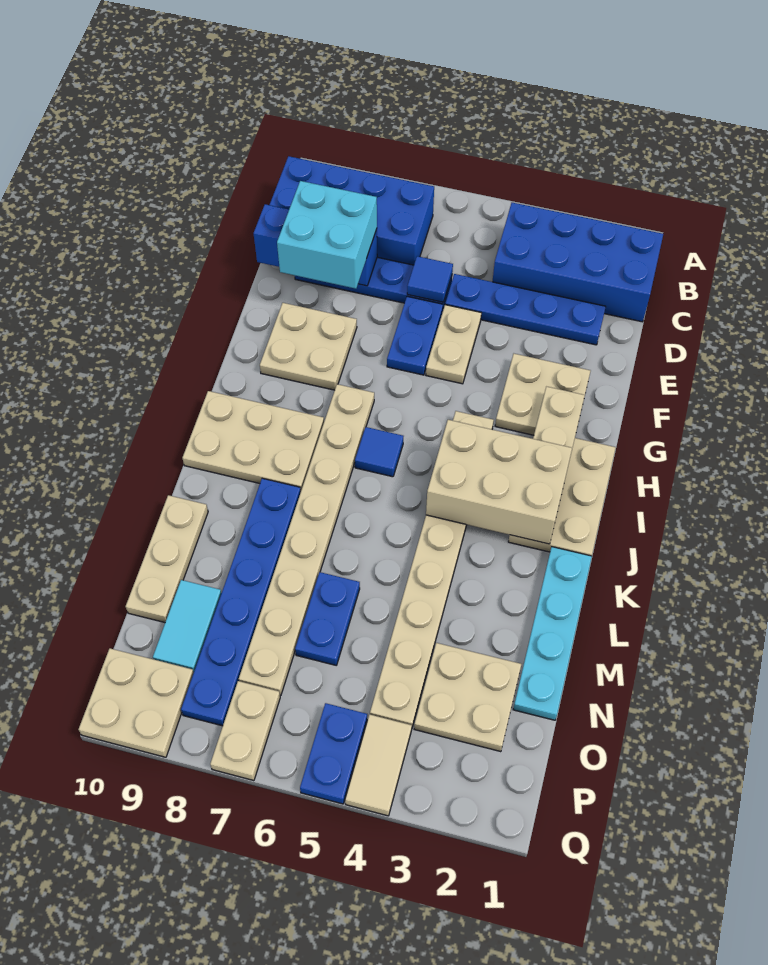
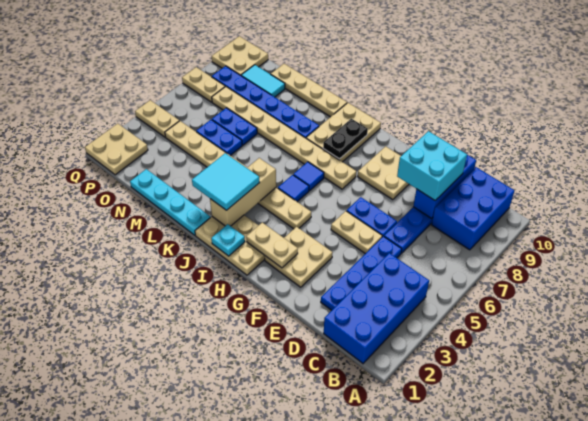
blue 2x4 brick [270,156,434,265] -> blue 2x3 brick [431,167,515,250]
blue 1x1 tile [407,256,453,302] -> blue 1x1 tile moved to [278,175,309,202]
none -> cyan 1x1 plate [211,224,245,256]
tan 2x3 brick [426,420,572,544] -> tan 1x3 brick [210,158,276,226]
none -> black 1x2 plate [323,119,368,159]
none -> cyan 2x2 tile [192,153,260,210]
tan 1x3 plate [126,495,208,622] -> tan 1x4 plate [271,64,347,117]
tan 2x2 plate [414,643,521,752] -> tan 2x2 plate moved to [85,124,148,175]
tan 1x2 tile [345,715,412,816] -> tan 1x2 plate [135,100,179,137]
blue 1x2 plate [300,703,367,804] -> blue 1x2 plate moved to [196,120,242,156]

